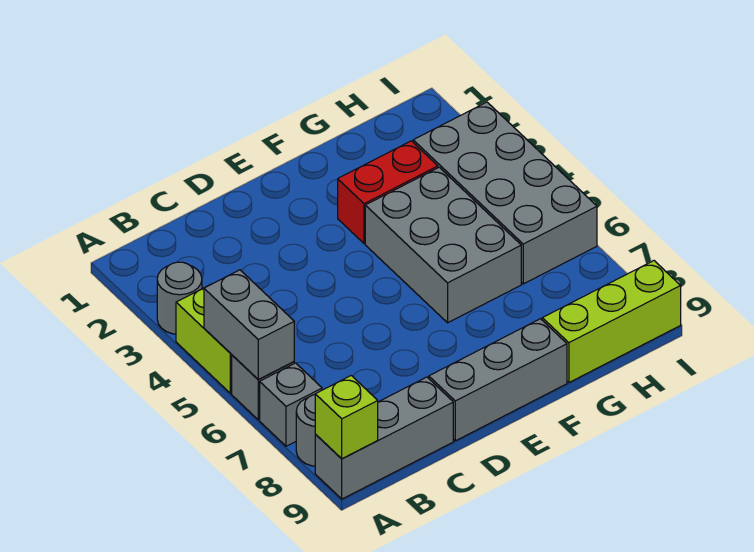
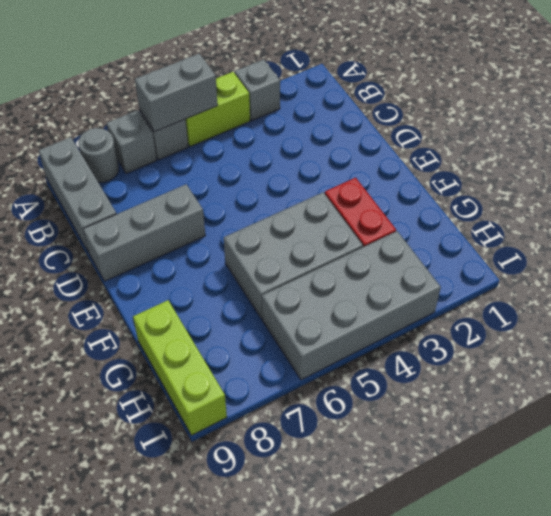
grey 1x1 round brick [157,262,202,334] -> grey 1x1 brick [235,59,280,120]
lime 1x1 brick [315,376,378,459] -> none
grey 1x3 brick [429,319,567,441] -> grey 1x3 brick turned to [83,184,205,281]

